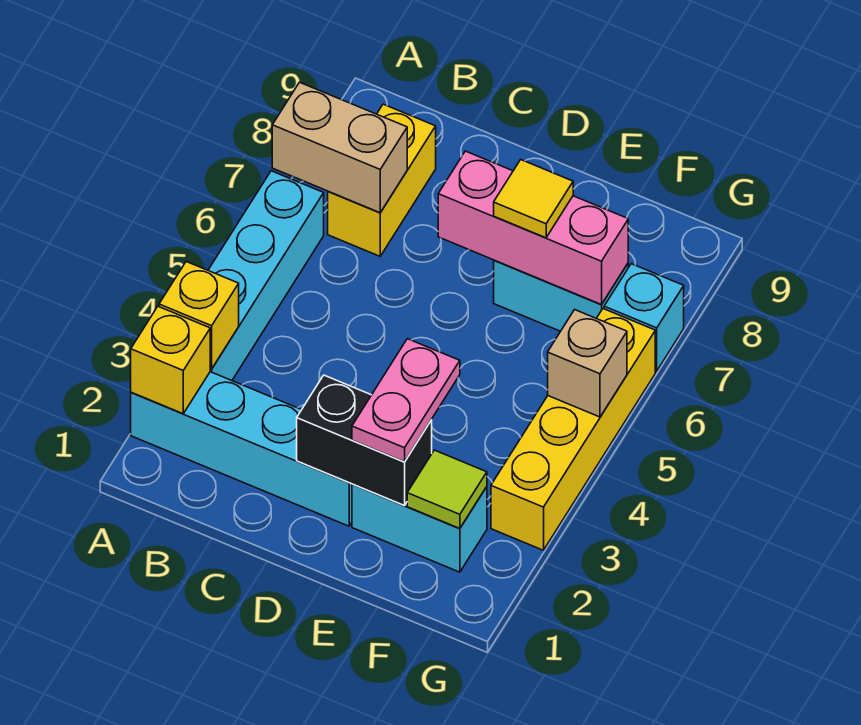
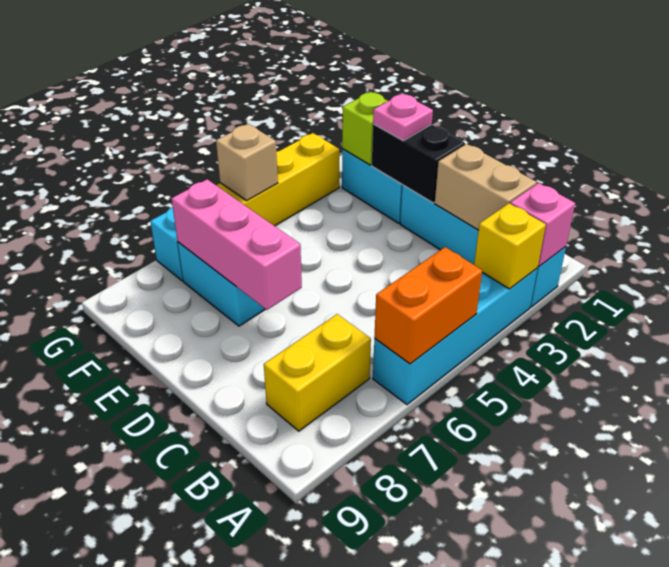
yellow 1x1 brick [131,306,210,414] -> pink 1x1 brick [510,183,575,266]
none -> orange 1x2 brick [374,247,482,364]
tan 1x2 brick [272,82,407,213] -> tan 1x2 brick moved to [435,144,537,230]
pink 1x2 plate [352,339,460,462] -> pink 1x1 plate [373,94,433,141]
yellow 1x1 tile [494,160,573,238] -> none
lime 1x1 tile [407,450,487,528] -> lime 1x1 brick [342,92,388,165]

